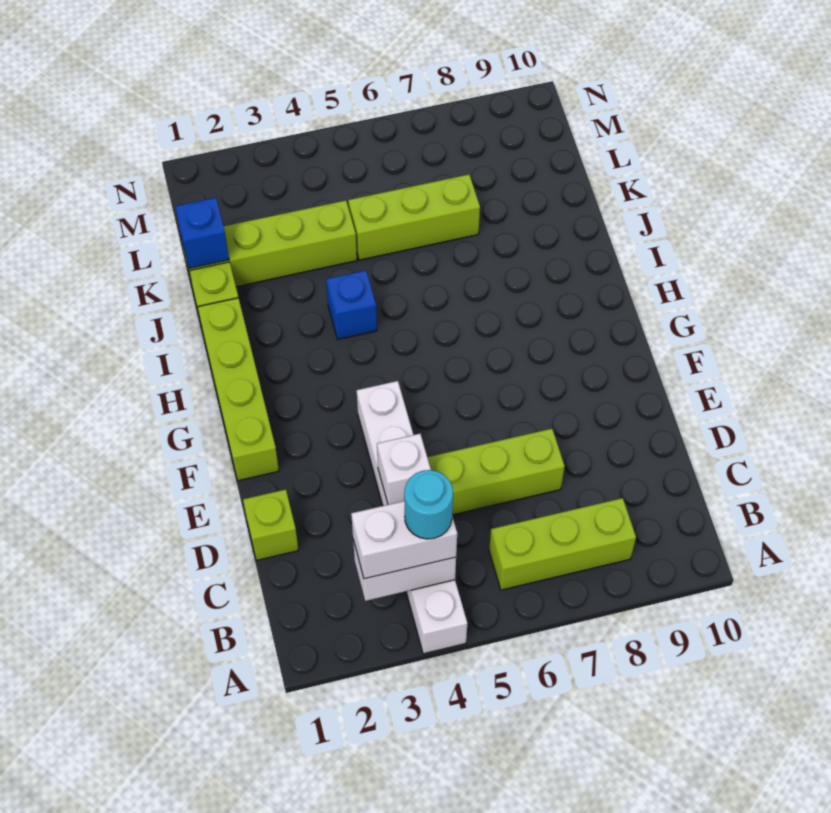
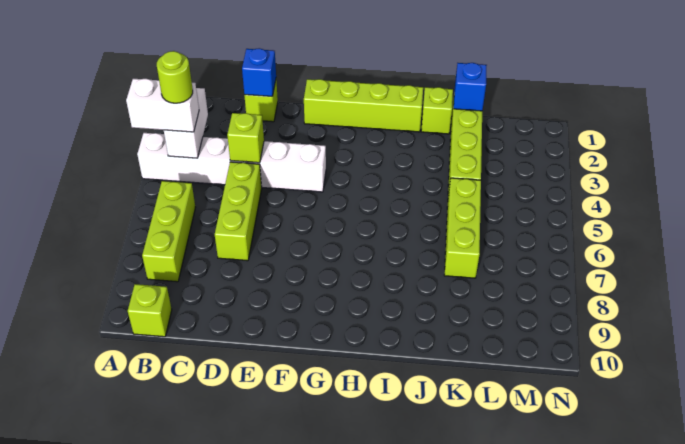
white 1x2 brick [351,501,457,579] -> white 1x2 brick turned to [126,79,199,132]
cyan 1x1 round brick [404,470,453,539] -> lime 1x1 round brick [157,51,193,103]
none -> lime 1x1 brick [128,284,172,337]
white 1x1 brick [377,434,431,505] -> lime 1x1 brick [227,113,264,163]
blue 1x1 brick [326,270,377,339] -> blue 1x1 brick moved to [242,48,276,96]

